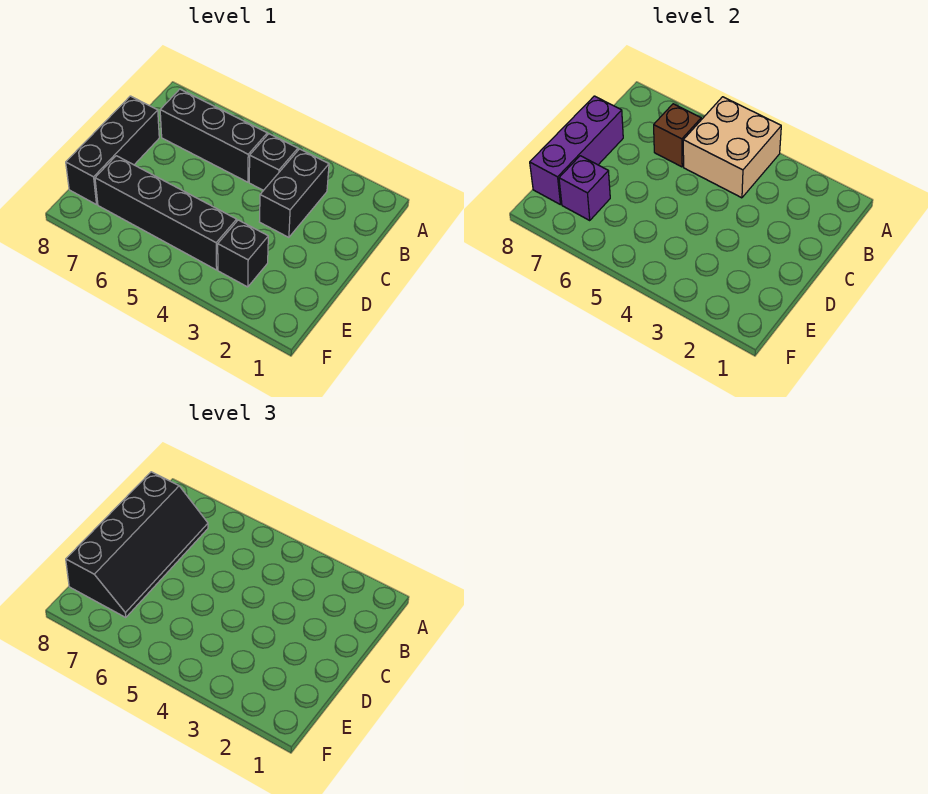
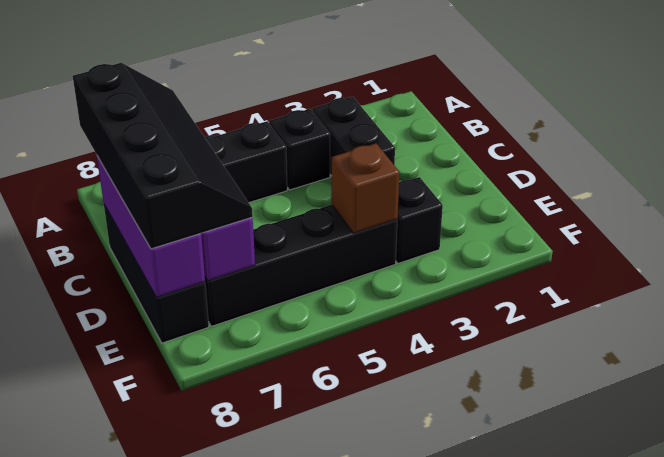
tan 2x2 brick [683,97,781,198] -> none
brown 1x1 brick [654,104,701,167] -> brown 1x1 brick moved to [332,144,399,233]

